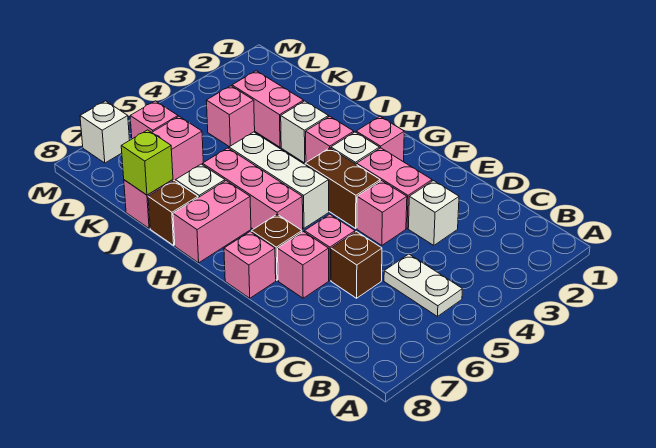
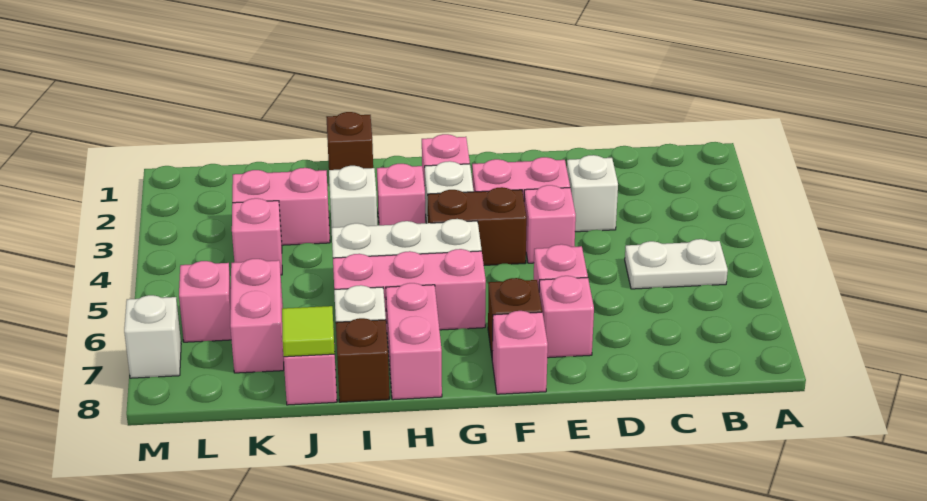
brown 1x1 brick [331,232,382,298] -> brown 1x1 brick moved to [326,112,373,170]
lime 1x1 brick [121,130,173,195] -> lime 1x1 tile [282,306,335,357]

